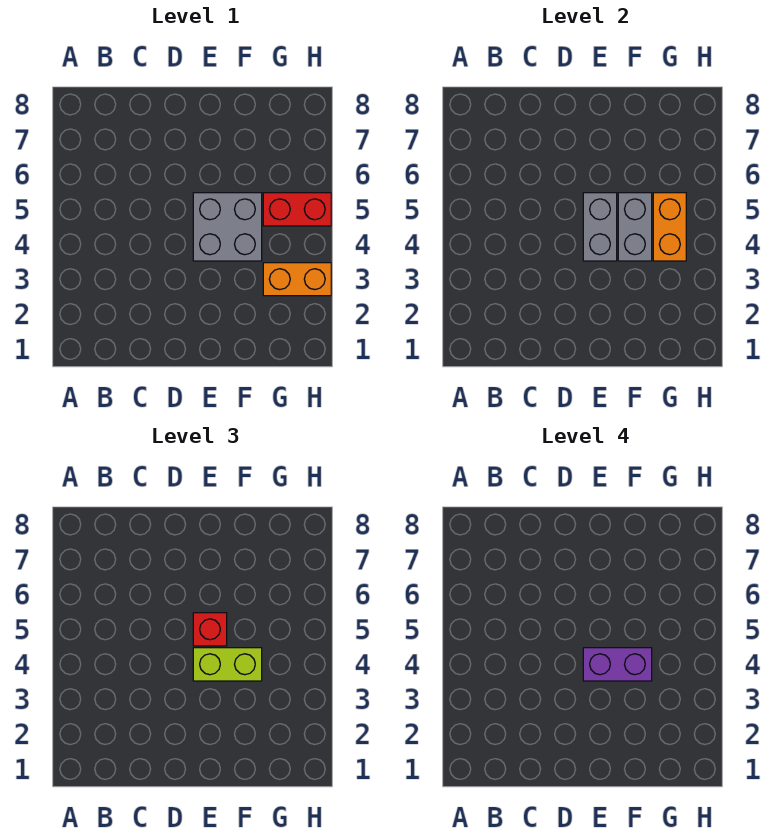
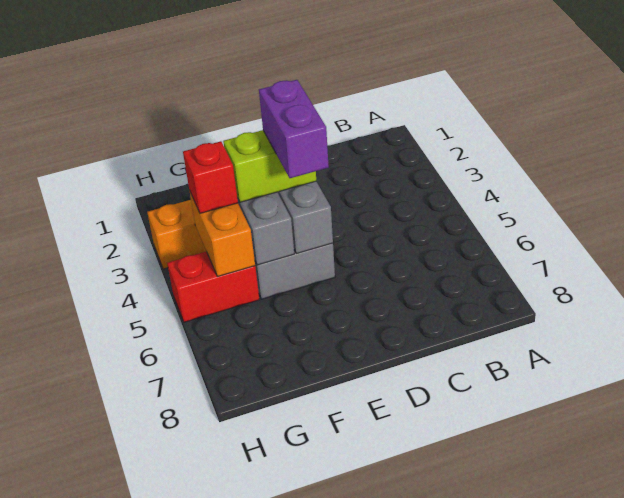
purple 1x2 brick [583,648,652,681] -> purple 1x2 brick turned to [259,80,329,178]
red 1x1 brick [193,613,227,646] -> red 1x1 brick moved to [183,141,238,213]

